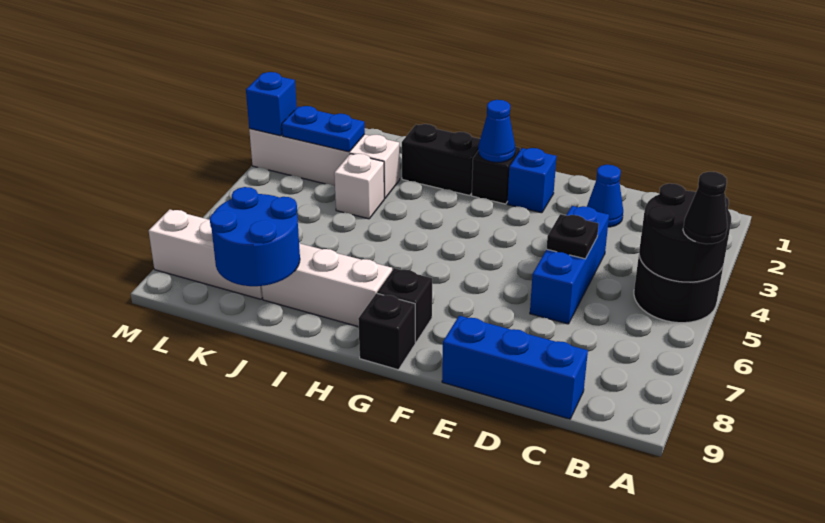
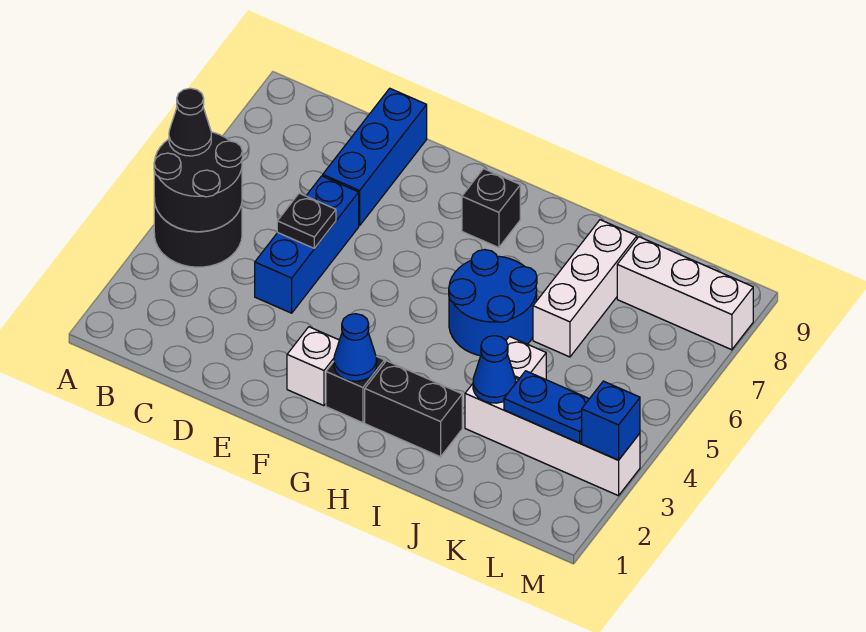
blue 1x3 brick [442,316,588,419] -> blue 1x3 brick turned to [323,88,427,226]
blue 1x1 cone [587,165,623,227] -> blue 1x1 cone moved to [473,336,516,403]
blue 1x1 brick [507,148,557,213] -> white 1x1 brick [287,327,339,406]
black 1x1 brick [358,293,415,370] -> none
white 1x3 brick [262,243,392,327] -> white 1x3 brick turned to [533,220,637,357]
blue 2x2 round brick [210,187,300,286] -> blue 2x2 round brick moved to [449,250,537,356]

